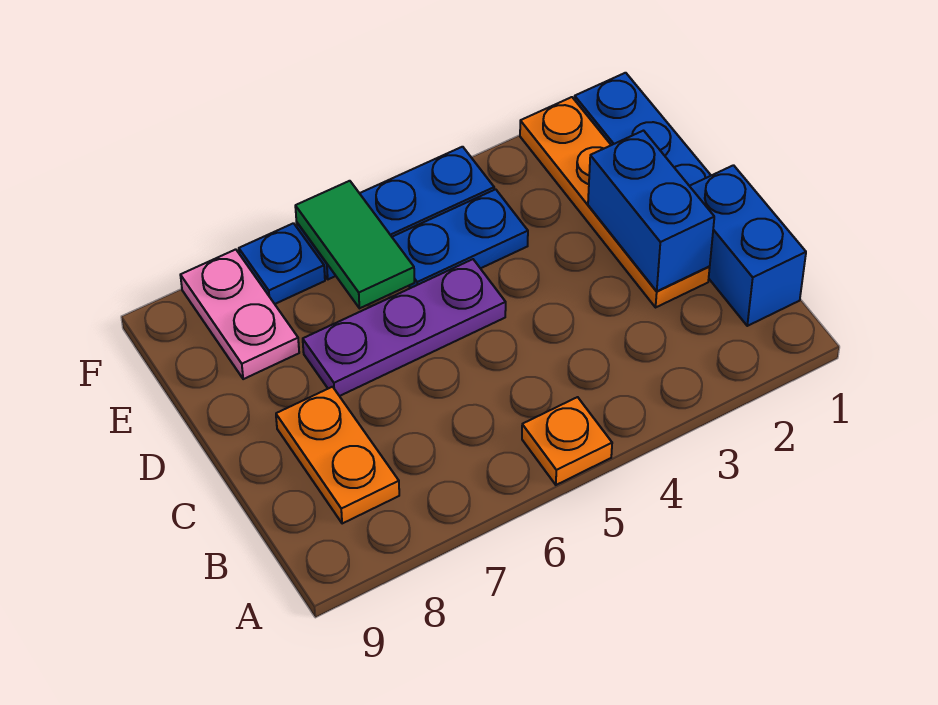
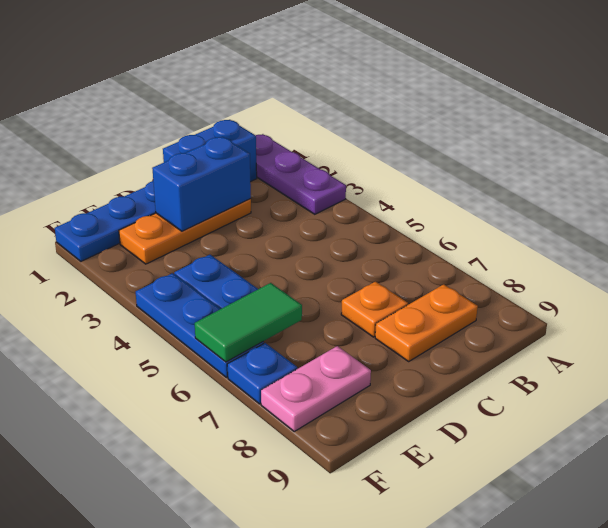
orange 1x1 plate [522,397,612,485] -> orange 1x1 plate moved to [341,282,408,337]
orange 1x4 plate [520,97,710,307] -> orange 1x3 plate [119,199,251,264]
purple 1x3 plate [303,259,506,396] -> purple 1x3 plate moved to [256,134,346,214]

